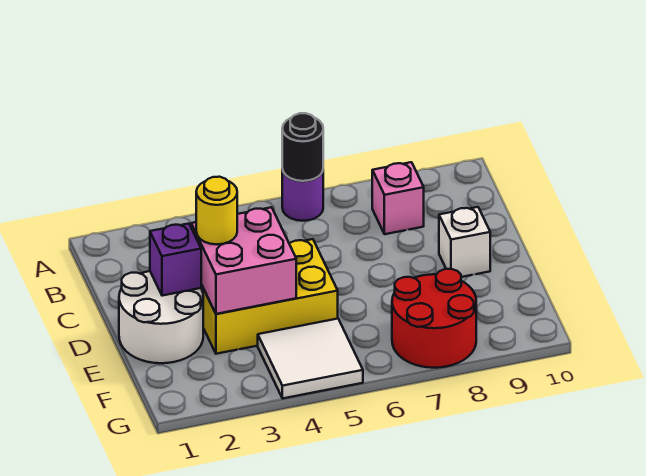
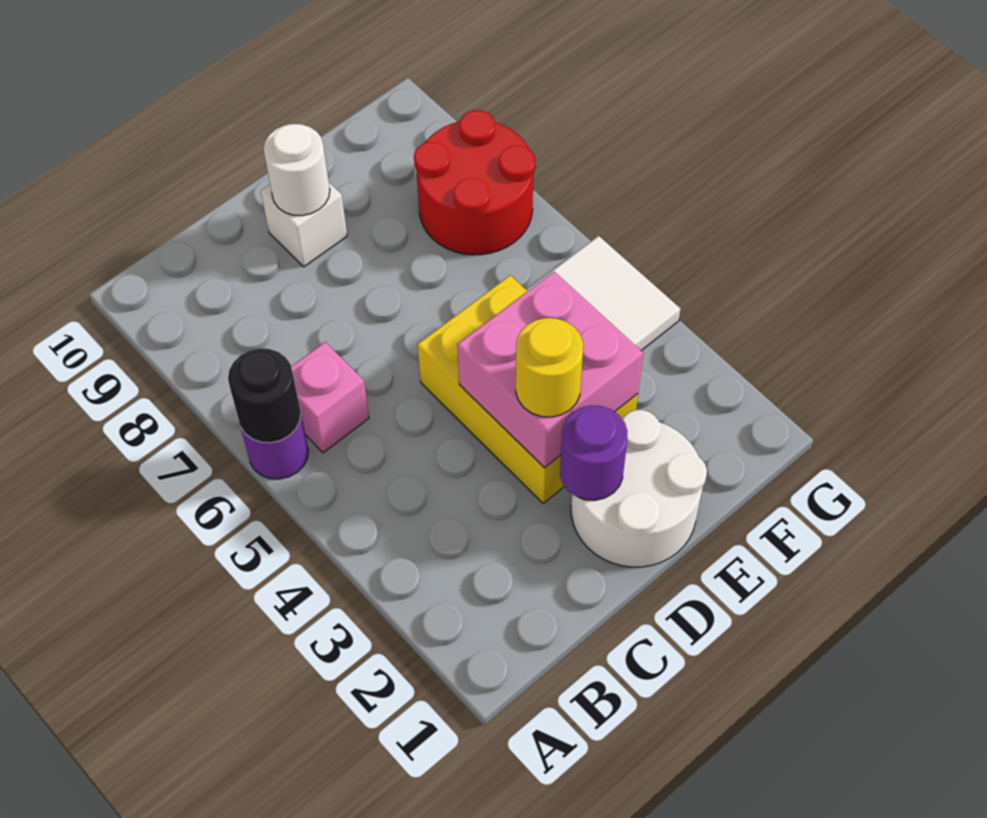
pink 1x1 brick [372,162,424,234] -> pink 1x1 brick moved to [291,342,369,453]
purple 1x1 brick [150,224,202,296] -> purple 1x1 round brick [560,406,628,500]
none -> white 1x1 round brick [264,124,330,216]

